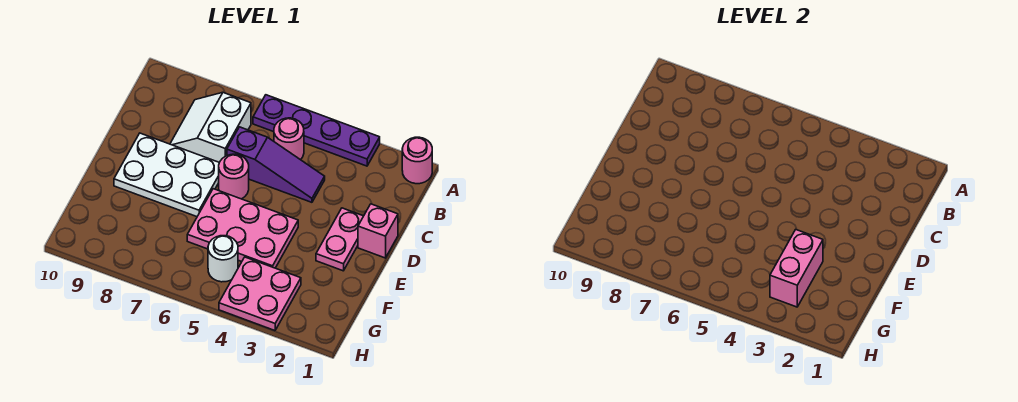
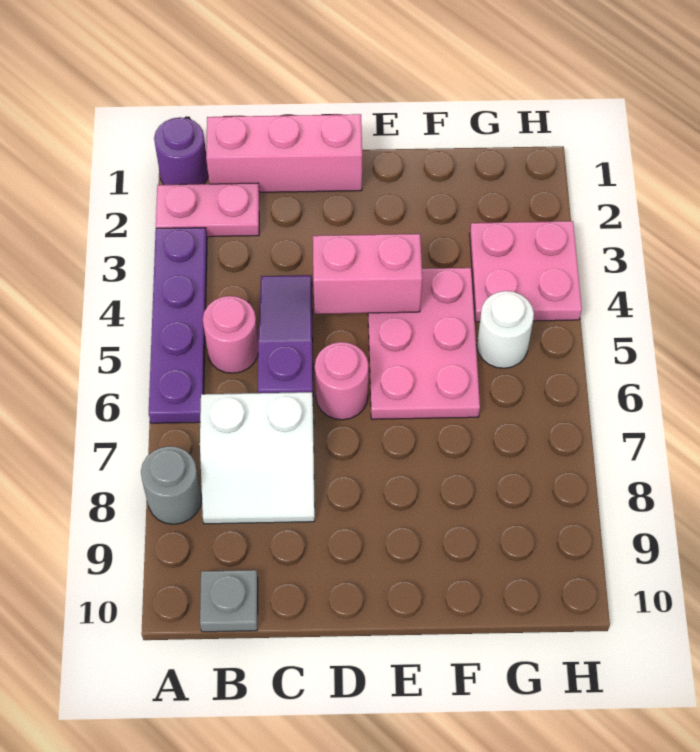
pink 1x1 round brick [402,137,432,184] -> purple 1x1 round brick [154,117,208,185]
none -> grey 1x1 round brick [141,446,202,524]
none -> grey 1x1 plate [200,570,258,632]
pink 1x1 brick [358,204,398,258] -> pink 1x3 brick [206,114,362,192]
pink 1x2 plate [316,208,363,271] -> pink 1x2 plate moved to [156,183,259,237]
white 2x3 plate [114,133,219,217] -> none
pink 1x2 brick [770,230,823,307] -> pink 1x2 brick moved to [313,234,422,314]

